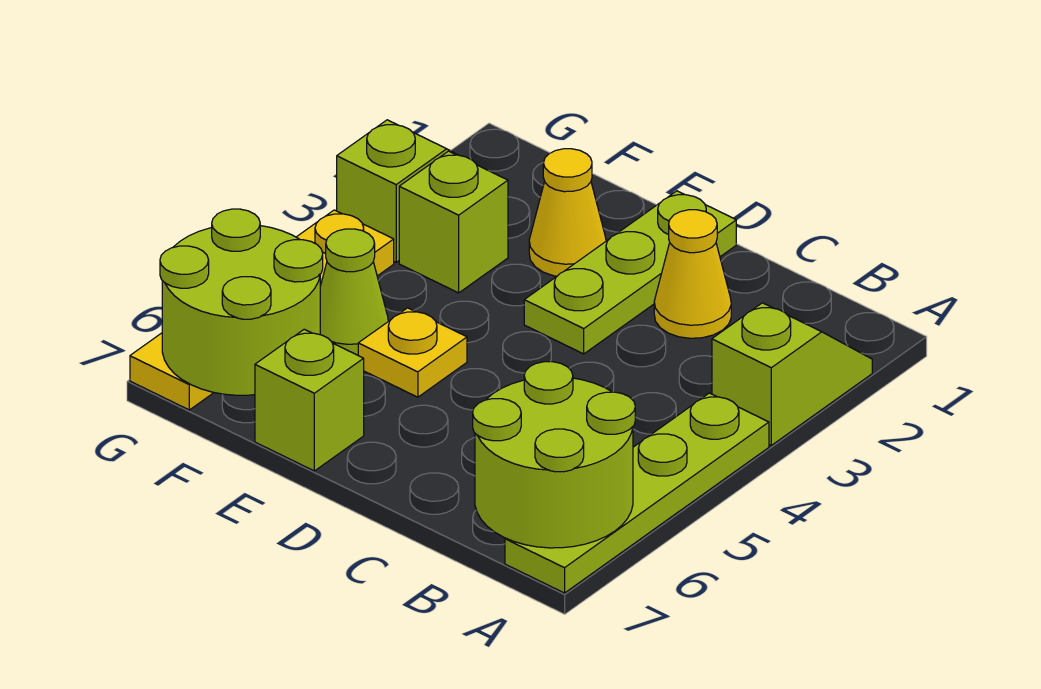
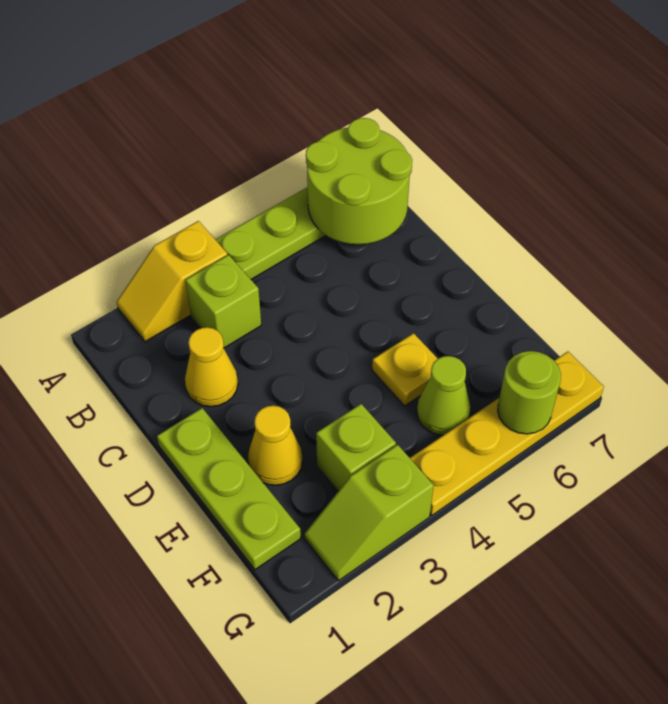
lime 1x2 slope [712,303,872,445] -> yellow 1x2 slope [117,221,227,342]
lime 1x3 plate [524,191,736,354] -> lime 1x3 plate turned to [157,408,301,569]
lime 1x1 brick [255,329,364,471] -> lime 1x1 brick moved to [185,255,261,348]
lime 2x2 round brick [160,209,323,395] -> lime 1x1 round brick [498,351,561,434]

